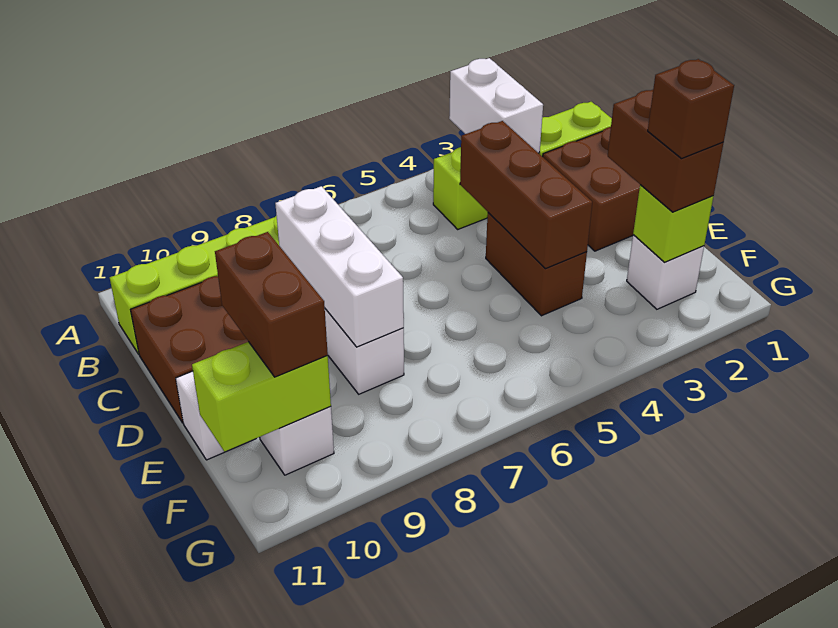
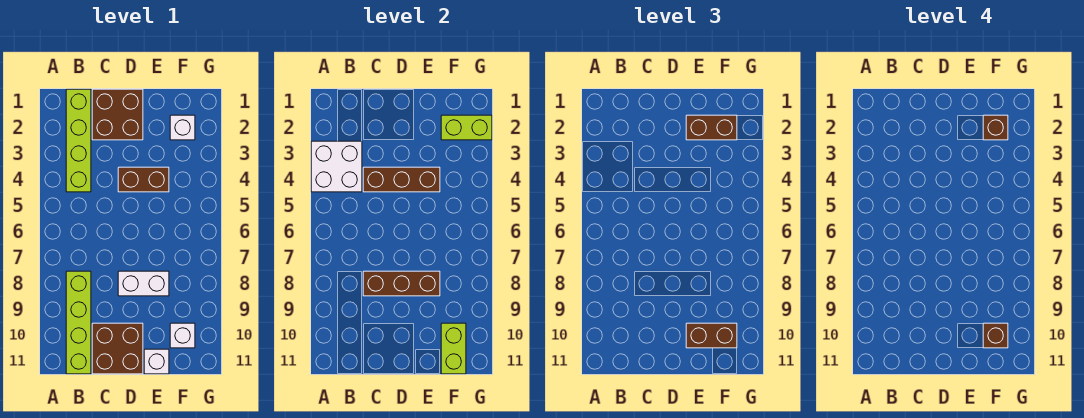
white 1x2 brick [449,58,543,153] -> white 2x2 brick [311,141,362,192]
white 1x3 brick [275,186,404,347] -> brown 1x3 brick [363,271,440,296]
lime 1x1 brick [633,185,713,262] -> lime 1x2 brick [441,115,492,140]
none -> brown 1x1 brick [983,323,1008,348]

